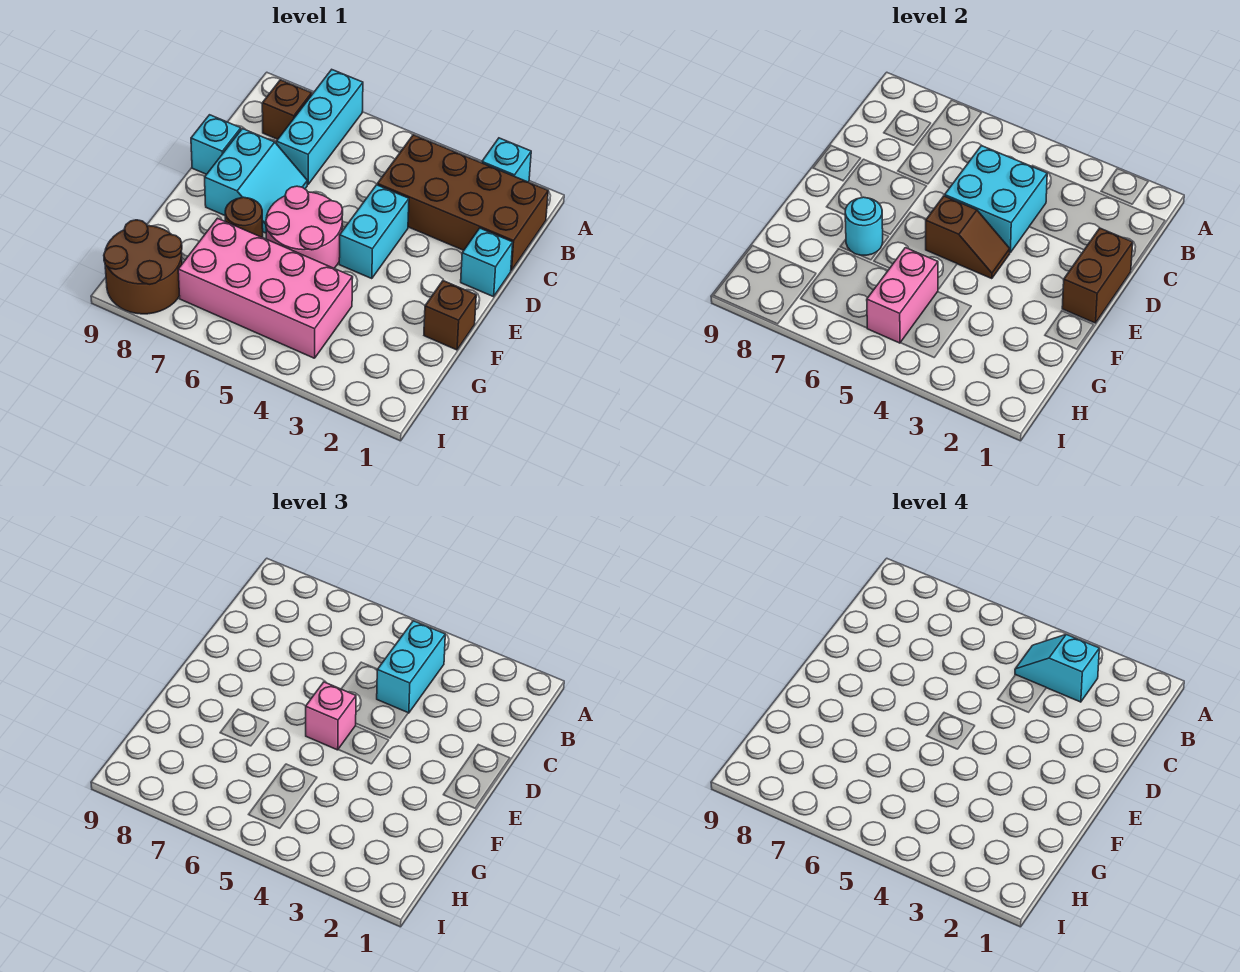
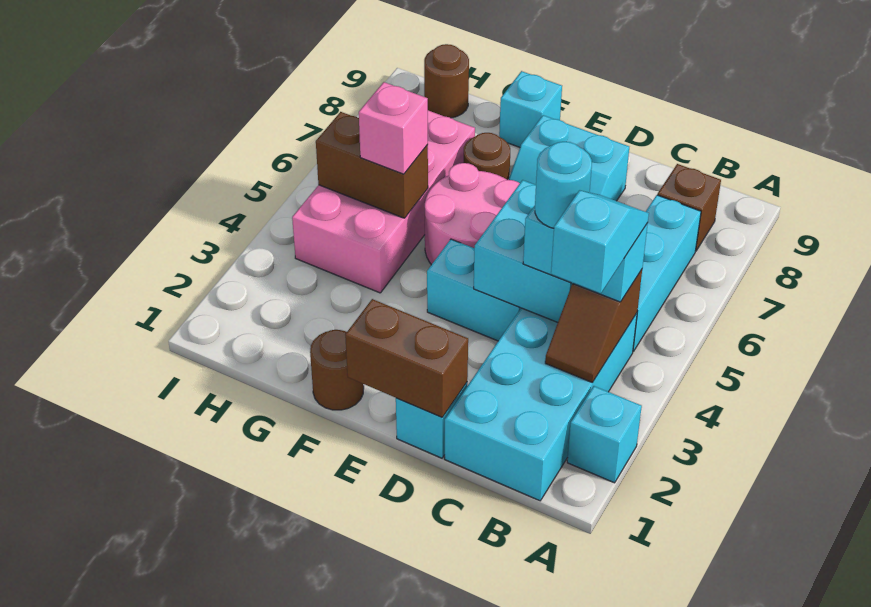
cyan 1x3 brick [276,70,363,184] -> cyan 1x3 brick turned to [633,195,701,351]
brown 2x4 brick [377,135,548,271] -> cyan 2x4 brick [445,308,637,501]
cyan 1x1 brick [191,115,241,174] -> cyan 1x1 brick moved to [499,71,562,147]
brown 1x2 slope [926,196,1010,279] -> brown 1x2 slope moved to [545,270,642,382]
pink 1x1 brick [306,682,356,750] -> pink 1x1 brick moved to [359,82,428,174]
brown 1x1 brick [424,281,476,350] -> brown 1x1 round brick [310,330,364,410]
cyan 1x1 round brick [845,197,883,255] -> cyan 1x1 round brick moved to [535,142,592,228]
pink 1x2 brick [867,248,938,343] -> brown 1x2 brick [316,112,428,218]
brown 2x2 round brick [104,220,182,314] -> brown 1x1 round brick [424,44,469,118]

